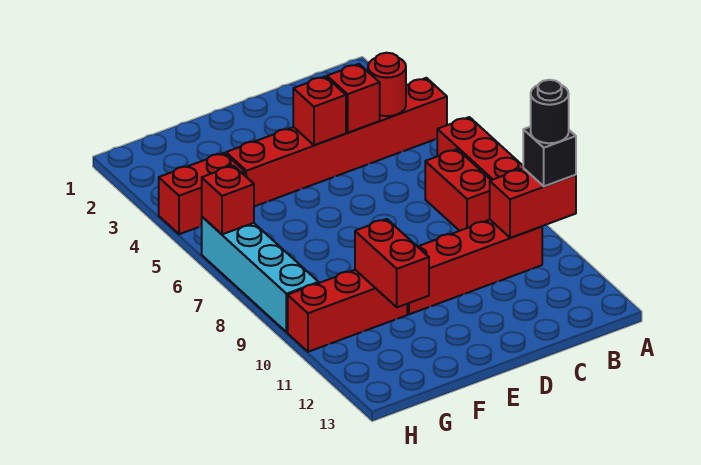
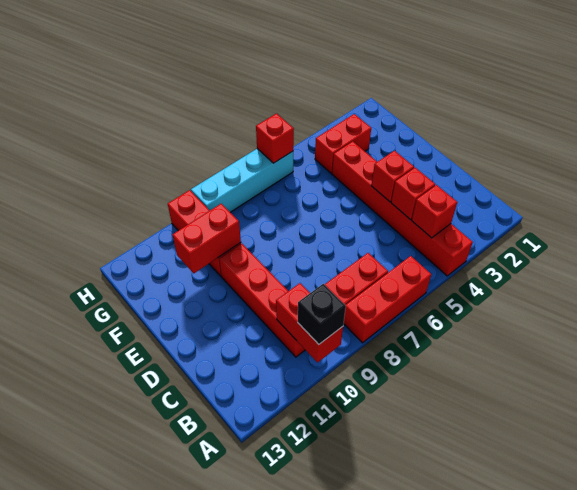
black 1x1 round brick [531,80,569,143] -> none
red 1x1 round brick [368,53,406,116] -> red 1x1 brick [412,185,457,238]
red 1x2 brick [159,153,245,234] -> red 1x2 brick turned to [315,114,371,173]

